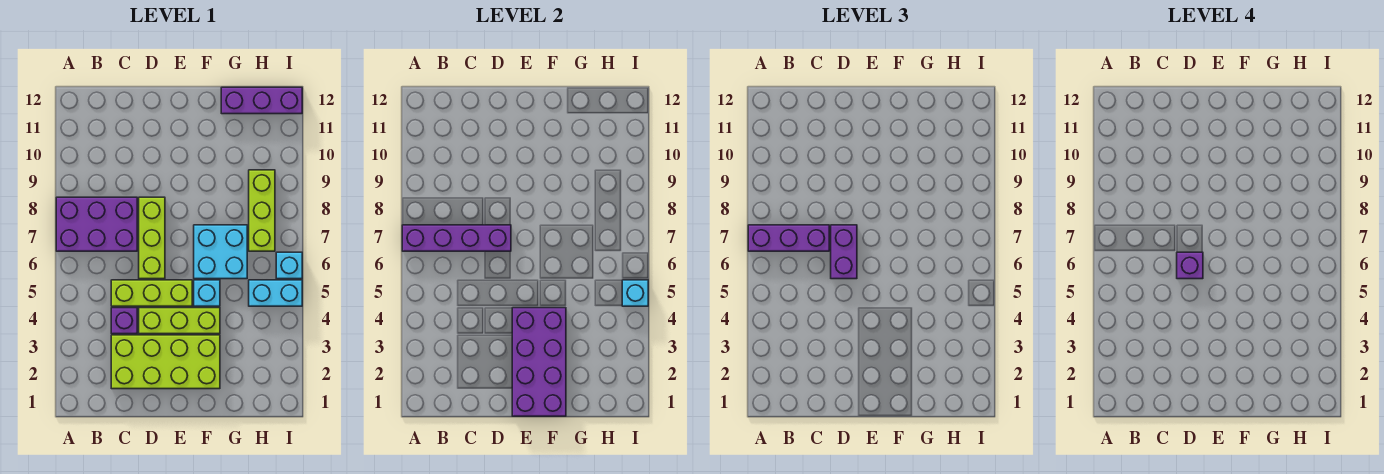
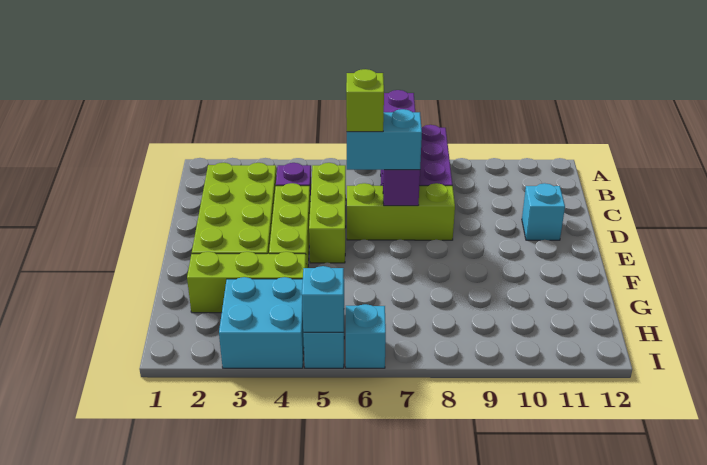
purple 1x3 brick [748,225,829,251] -> none
purple 1x2 brick [831,225,857,279] -> cyan 1x2 brick [347,109,422,170]
purple 1x1 brick [1177,252,1203,279] -> lime 1x1 brick [346,69,384,132]
purple 2x4 brick [512,308,566,416] -> none
cyan 1x1 brick [194,280,220,306] -> cyan 1x1 brick moved to [522,183,565,240]
cyan 2x2 brick [194,225,247,279] -> cyan 2x2 brick moved to [219,277,304,368]
purple 1x3 brick [221,87,302,114] -> none
lime 1x3 brick [249,170,275,251] -> lime 1x3 brick moved to [187,252,306,313]

